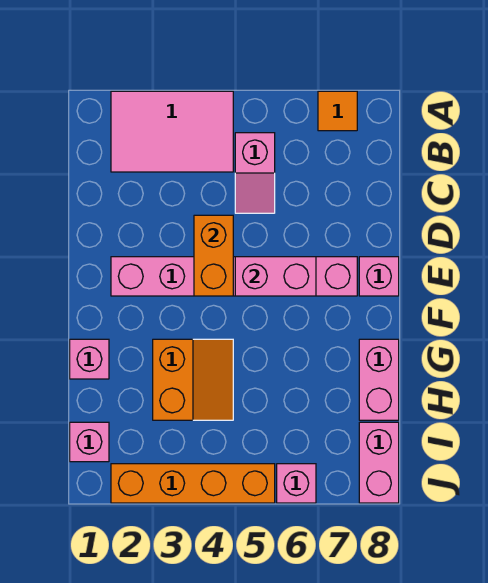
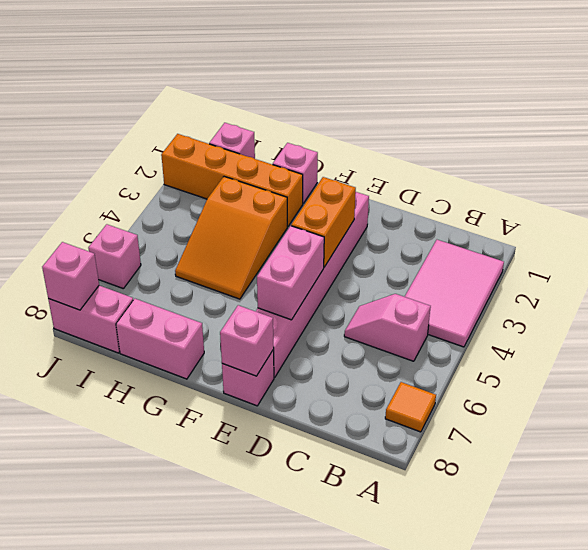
orange 1x2 brick [194,215,233,296] -> orange 1x2 brick turned to [291,177,356,267]
none -> pink 1x1 brick [220,305,274,376]
orange 2x2 slope [153,339,233,420] -> orange 2x3 slope [175,177,287,299]
orange 1x4 brick [111,464,275,503] -> orange 1x4 brick turned to [161,134,303,226]
none -> pink 1x1 brick [42,242,99,310]

